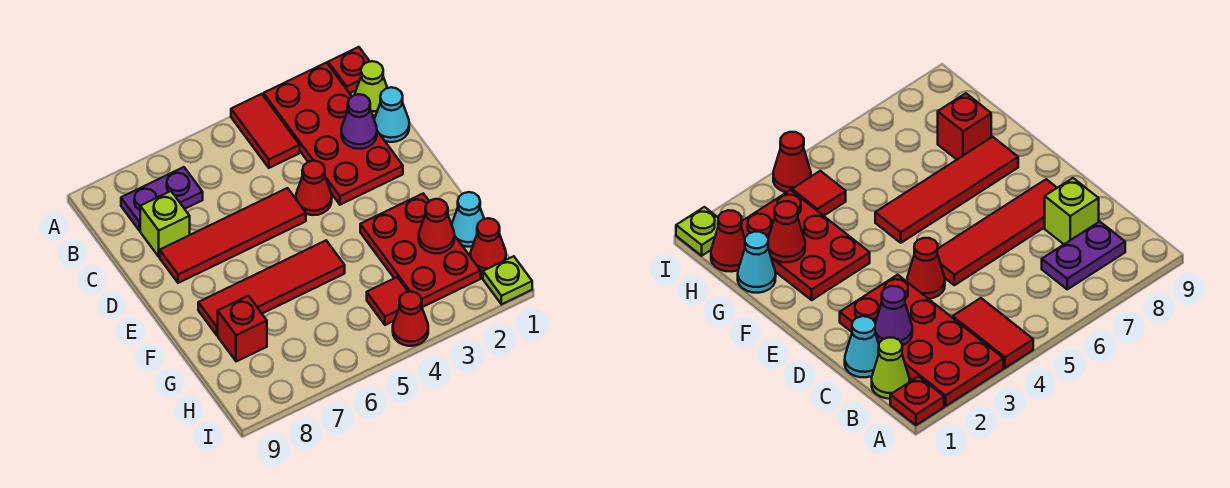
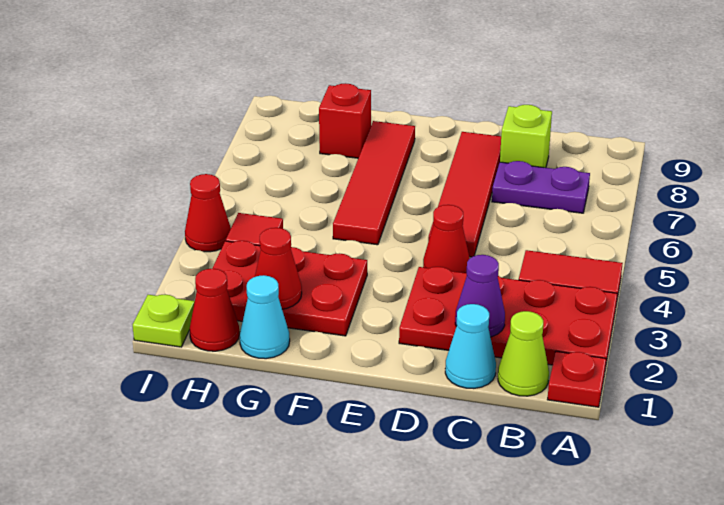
purple 1x2 plate [121,167,203,231] -> purple 1x2 plate turned to [492,161,590,213]

